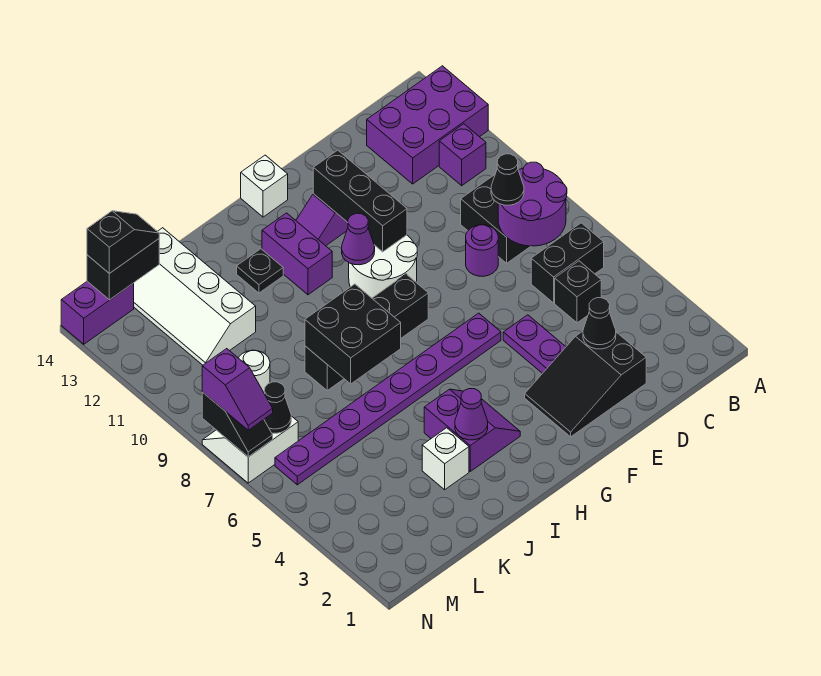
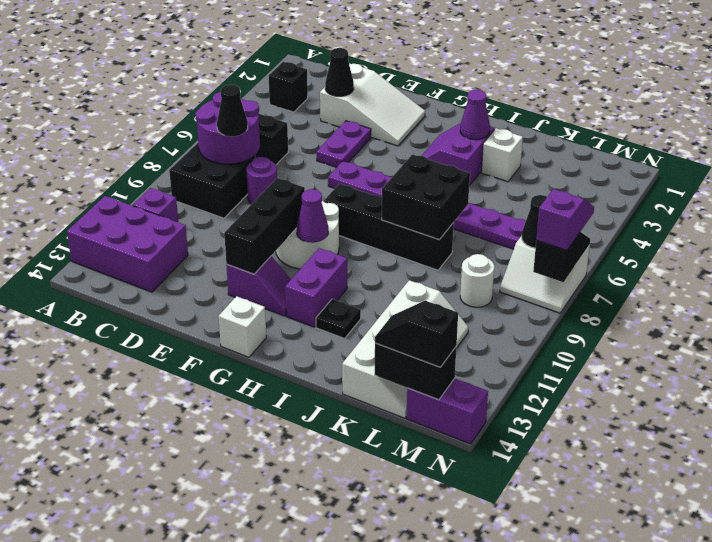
black 1x1 brick [555,261,601,323] -> black 1x1 brick moved to [269,62,308,112]
black 2x3 slope [525,331,646,437] -> white 2x3 slope [320,63,425,146]

